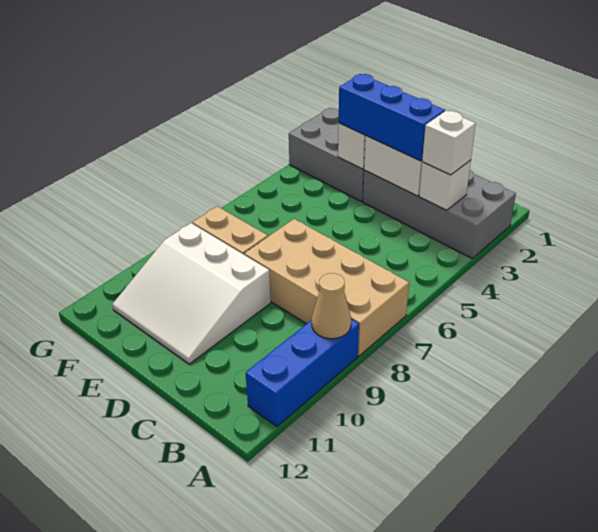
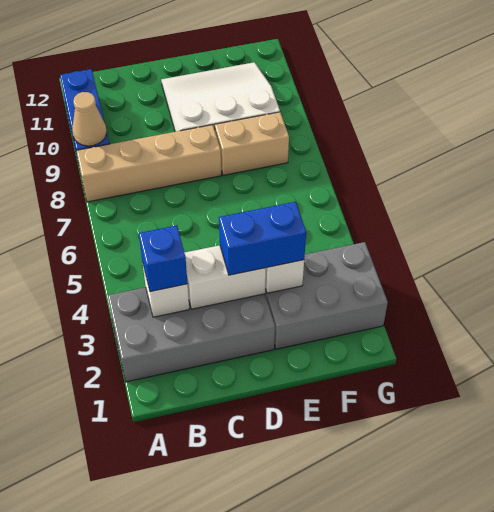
tan 2x4 brick [244,219,409,356] -> tan 1x4 brick [76,125,221,202]
white 1x1 brick [422,110,476,175] -> blue 1x1 brick [139,225,187,292]
blue 1x3 brick [339,74,445,161] -> blue 1x2 brick [219,202,306,275]

